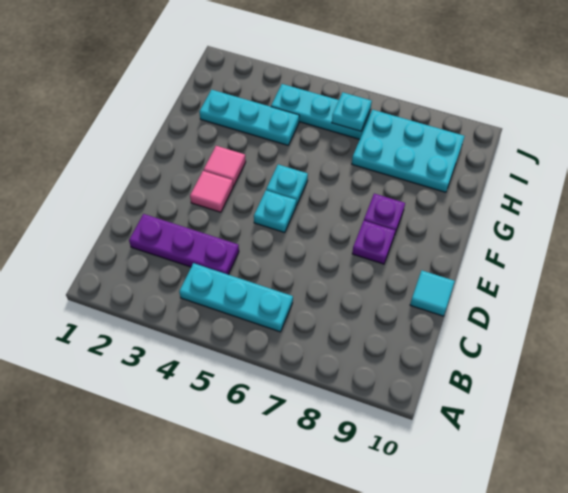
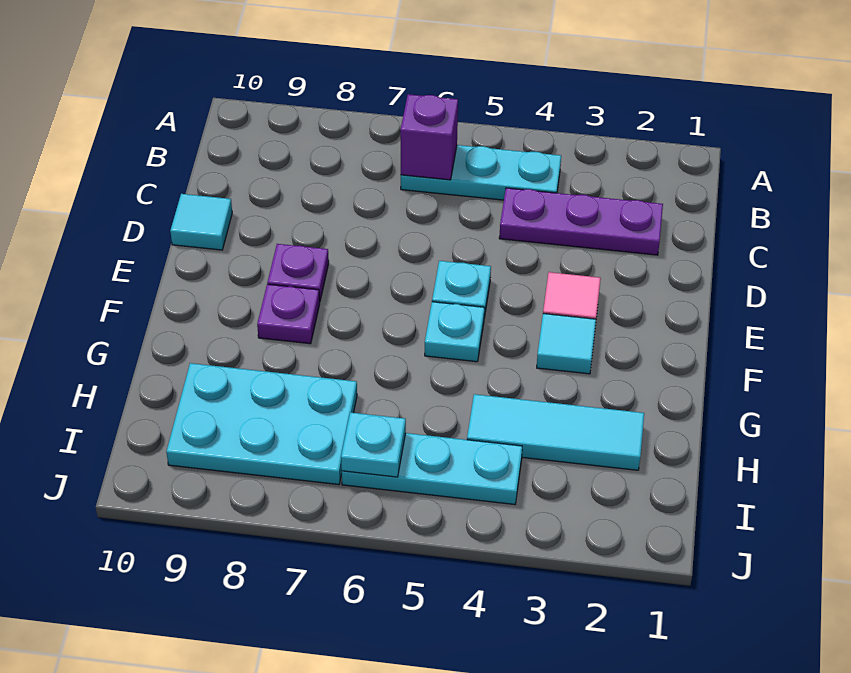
none -> purple 1x1 brick [400,94,458,180]
pink 1x1 tile [204,146,246,186] -> cyan 1x1 tile [537,314,596,374]
cyan 1x3 plate [199,90,299,145] -> cyan 1x3 tile [467,394,644,470]

